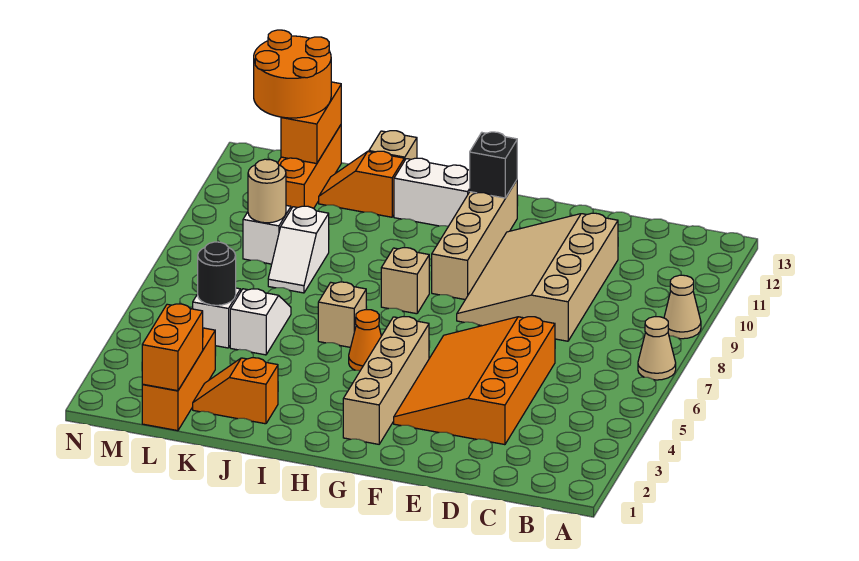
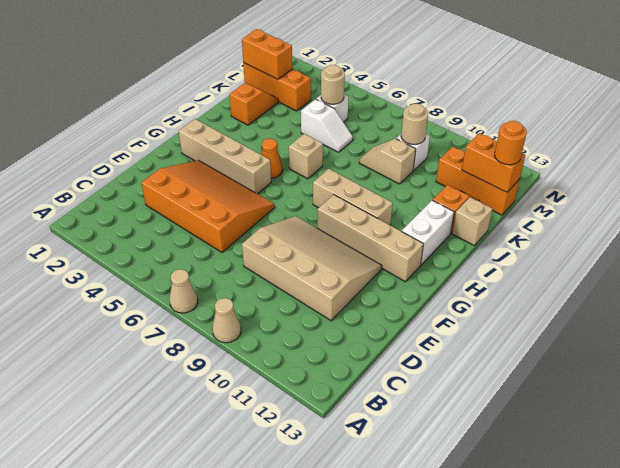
black 1x1 brick [470,132,517,198] -> none
tan 1x1 brick [381,247,429,314] -> tan 1x3 brick [313,169,393,225]
white 1x2 slope [268,206,329,293] -> tan 1x2 slope [359,139,416,184]
black 1x1 round brick [198,242,236,305] -> tan 1x1 round brick [321,65,345,104]
orange 2x2 round brick [254,30,331,118] -> orange 1x1 round brick [494,121,527,165]

